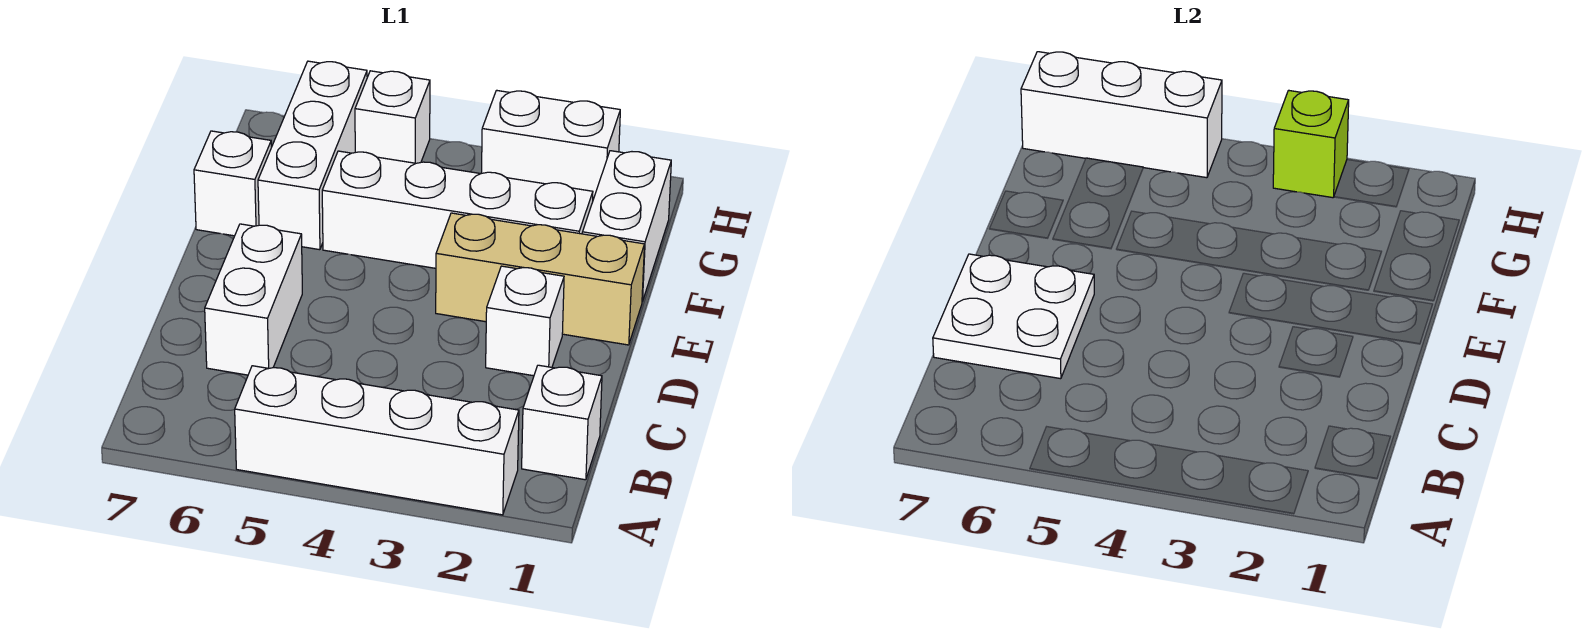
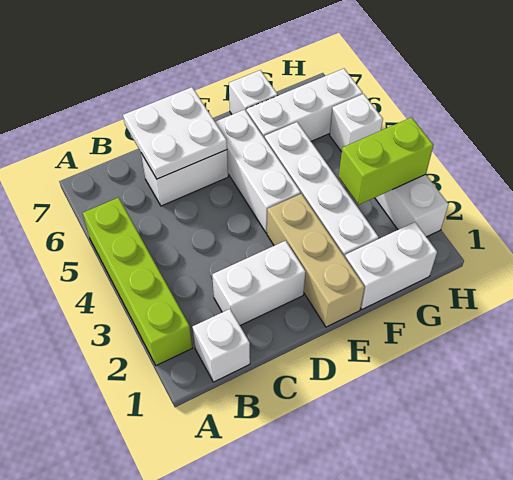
white 1x4 brick [235,366,519,515] -> lime 1x4 brick [83,198,192,366]
white 1x1 brick [486,266,564,376] -> white 1x2 brick [212,241,306,326]
lime 1x1 brick [1273,90,1349,198] -> lime 1x2 brick [339,117,433,205]
white 1x3 brick [1021,52,1222,178] -> white 1x3 brick moved to [215,110,301,233]

